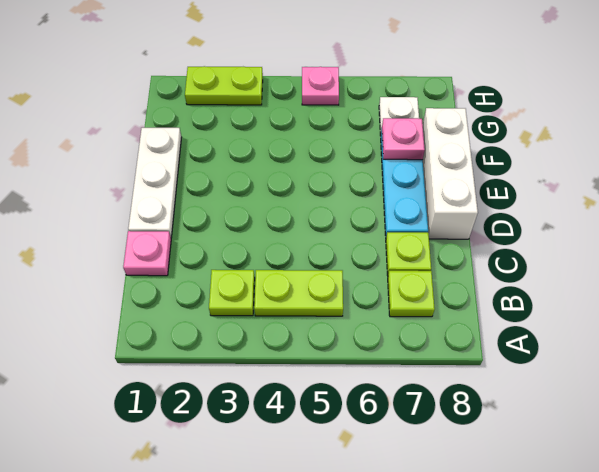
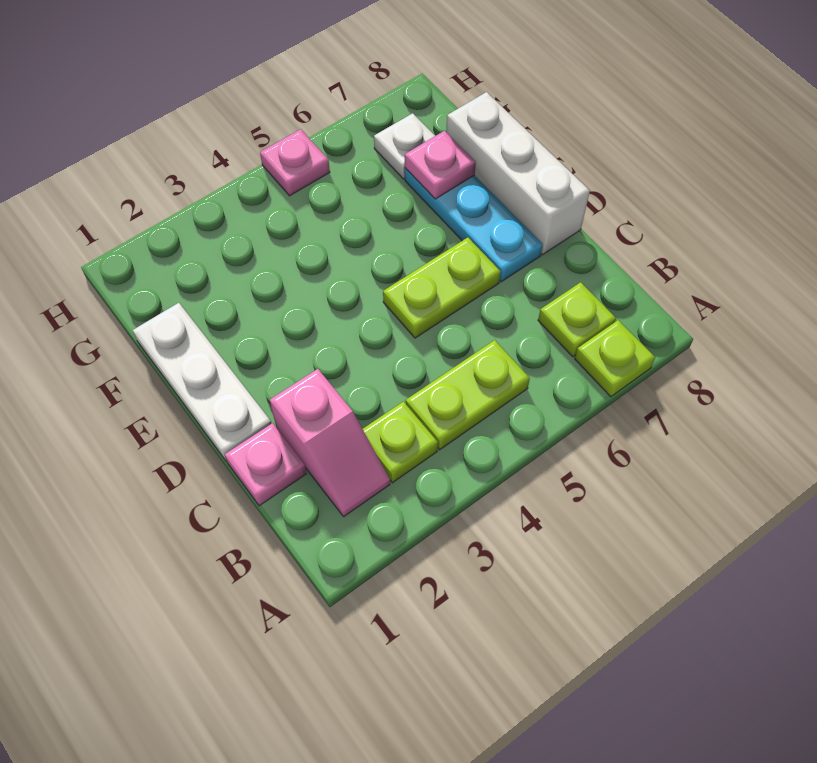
none -> pink 1x2 slope [270,369,390,516]
lime 1x1 plate [386,232,431,275] -> lime 1x1 plate moved to [575,320,655,397]
lime 1x2 plate [185,66,263,105] -> lime 1x2 plate moved to [383,237,501,338]

